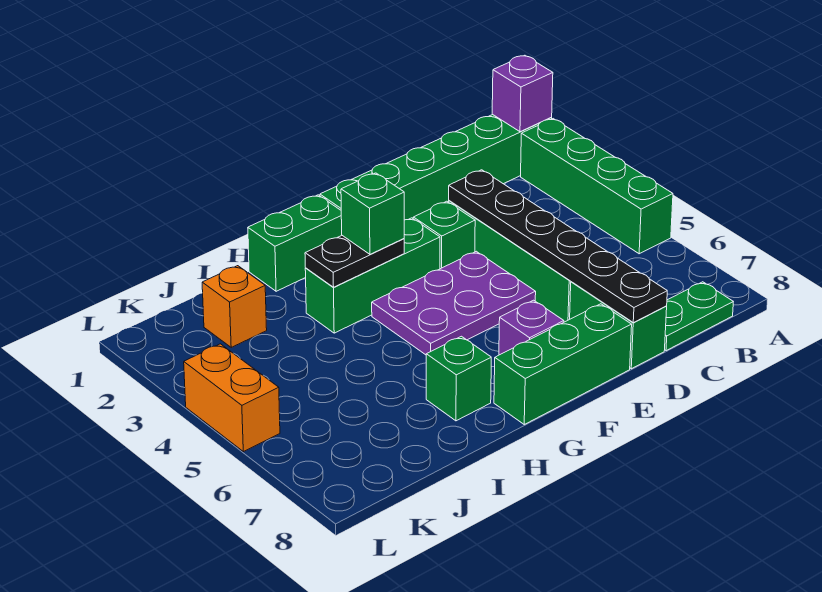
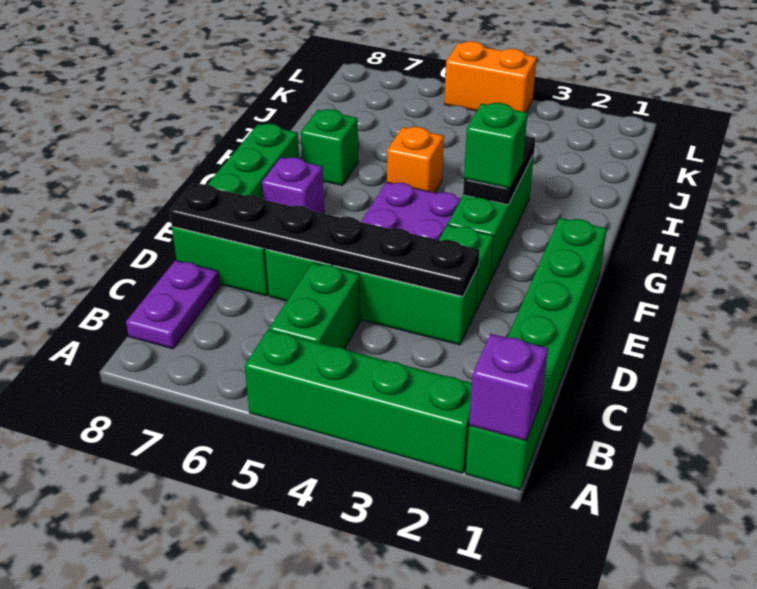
green 1x2 plate [665,282,733,351] -> purple 1x2 plate [126,260,220,349]
green 1x2 brick [248,195,342,291] -> green 1x2 brick moved to [269,263,360,349]
orange 1x1 brick [202,266,267,347] -> orange 1x1 brick moved to [387,127,444,193]

